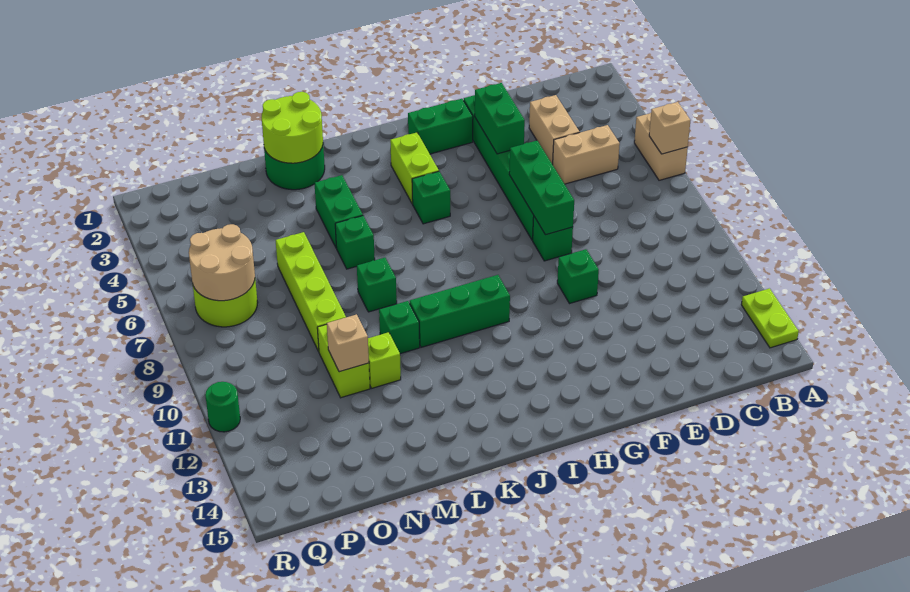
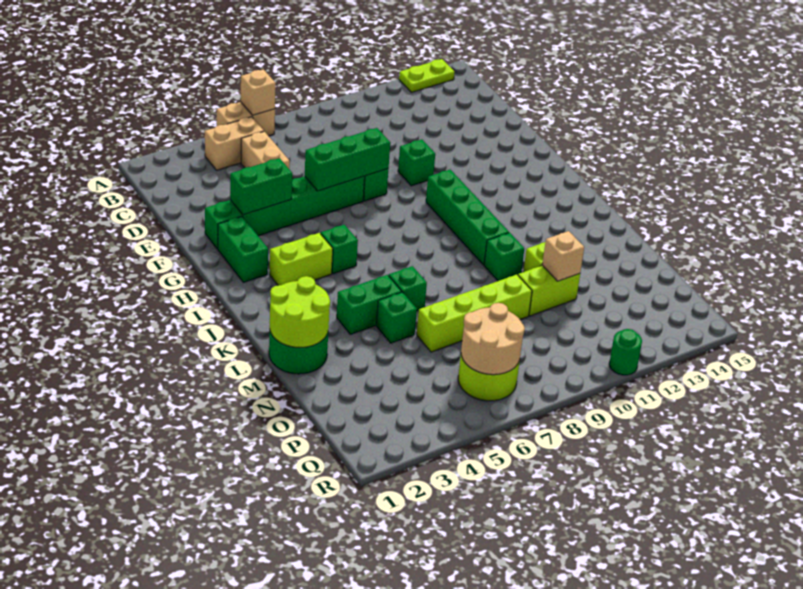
tan 1x2 brick [529,95,580,165] -> tan 1x2 brick moved to [205,117,264,170]
green 1x3 brick [410,275,510,347] -> green 1x4 brick [426,170,509,265]
green 1x1 brick [357,258,397,312] -> green 1x1 brick moved to [376,292,417,343]

